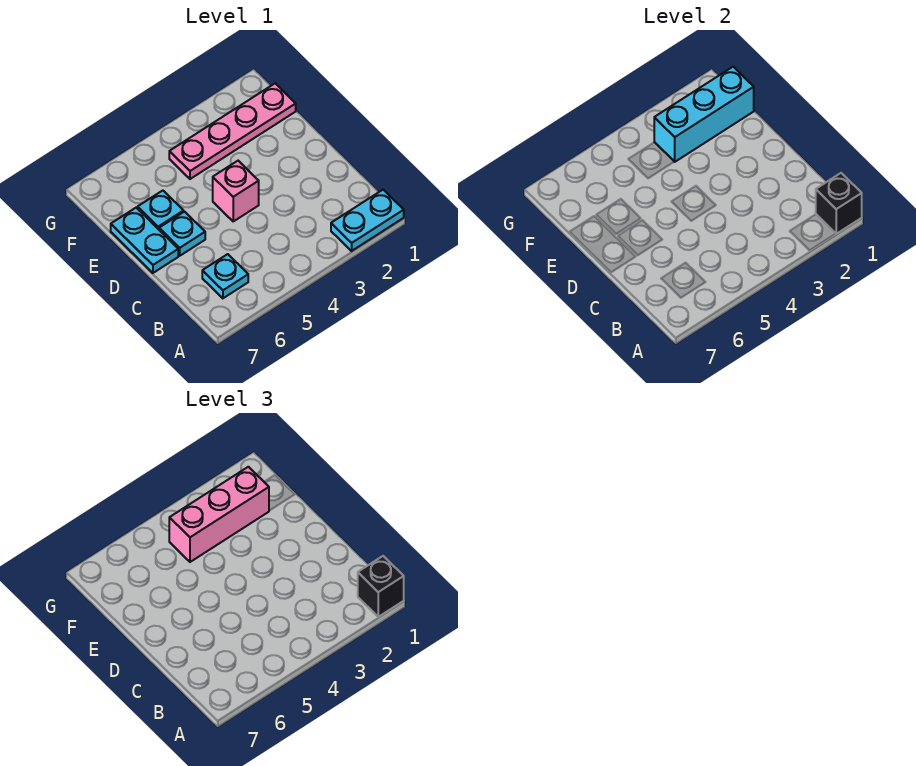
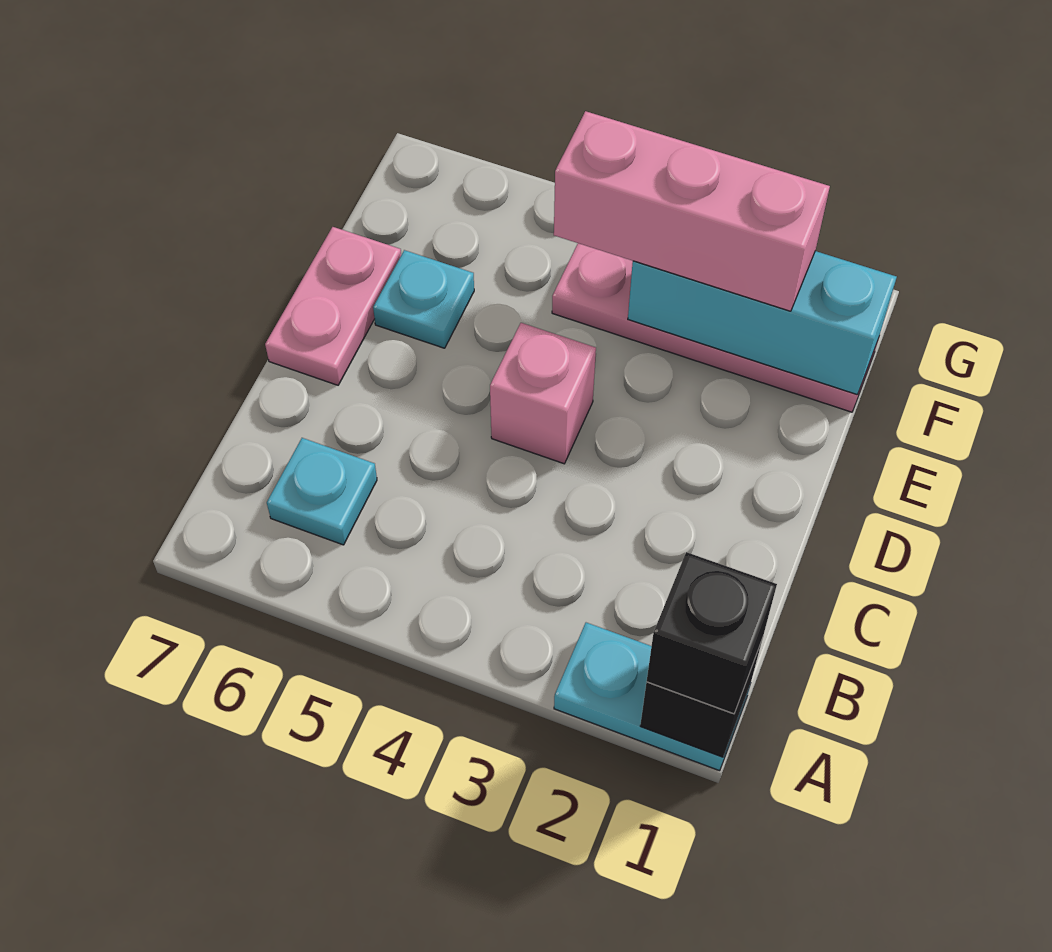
cyan 1x1 plate [159,212,205,256] -> none
cyan 1x2 plate [111,208,178,273] -> pink 1x2 plate [265,227,401,385]

